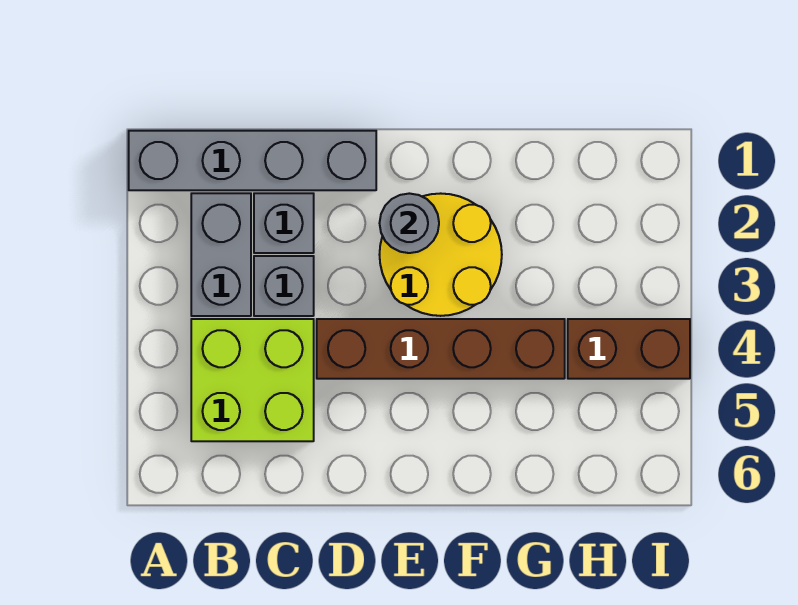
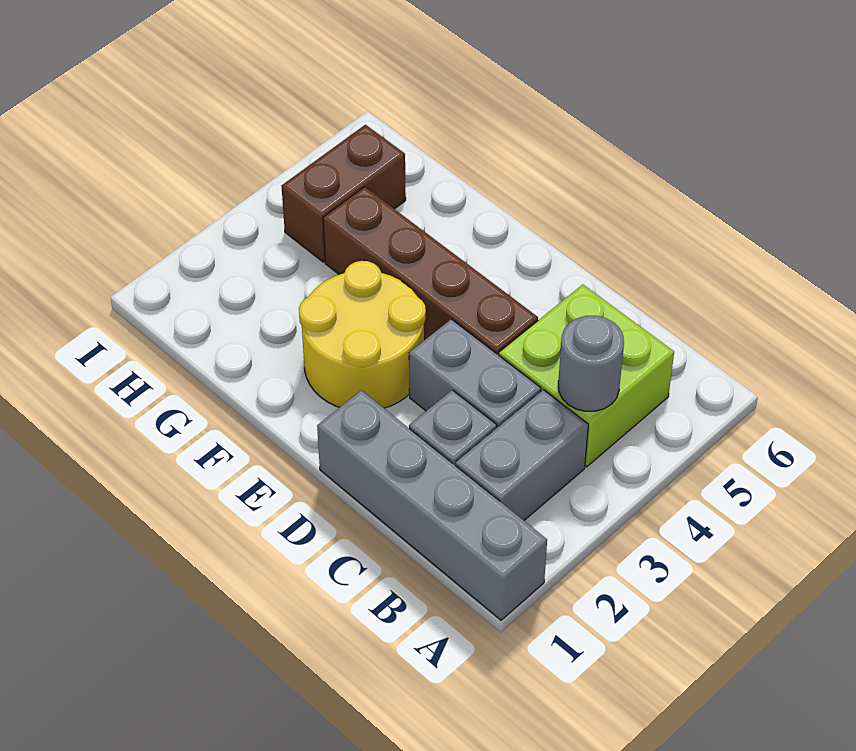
grey 1x1 brick [254,256,314,316] -> grey 1x2 brick [409,319,541,428]
grey 1x1 round brick [380,193,439,253] -> grey 1x1 round brick moved to [558,316,624,411]
brown 1x2 brick [568,319,690,379] -> brown 1x2 brick turned to [282,125,406,262]

